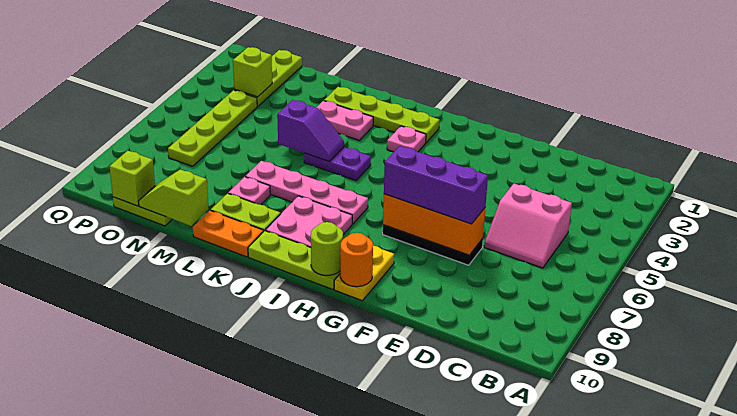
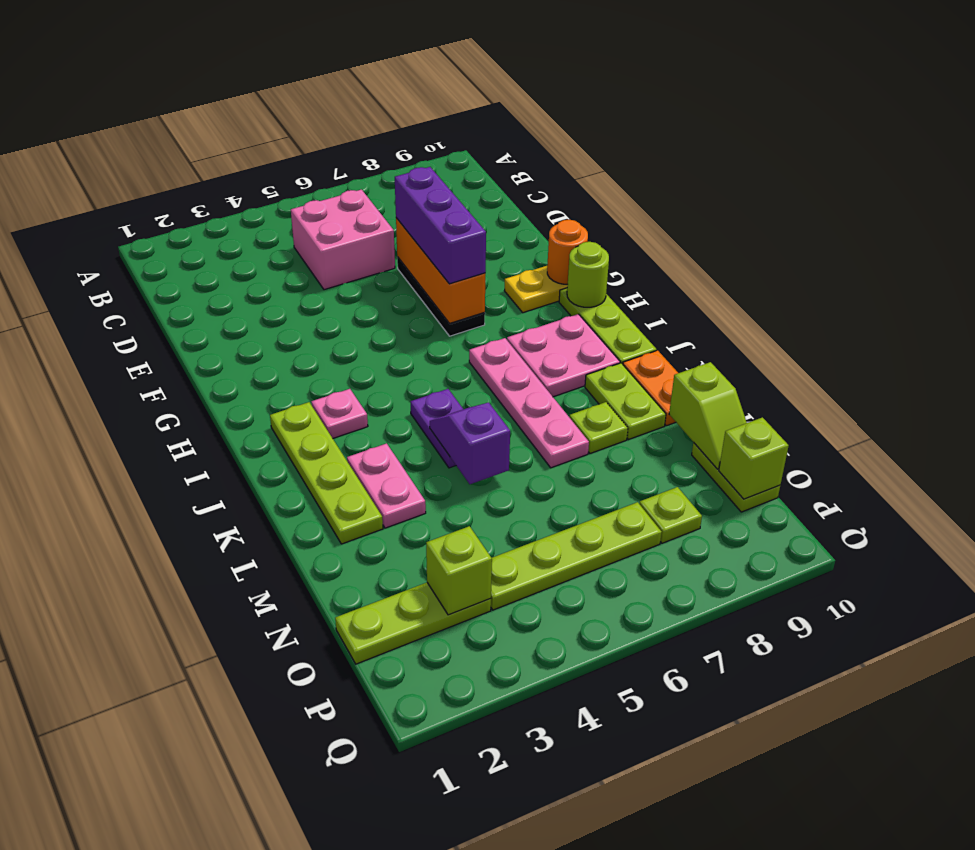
pink 2x2 slope [484,183,572,268] -> pink 2x2 brick [291,190,395,290]
pink 1x1 plate [228,177,270,205] -> lime 1x1 plate [569,402,628,453]
none -> lime 1x1 plate [639,487,702,543]

